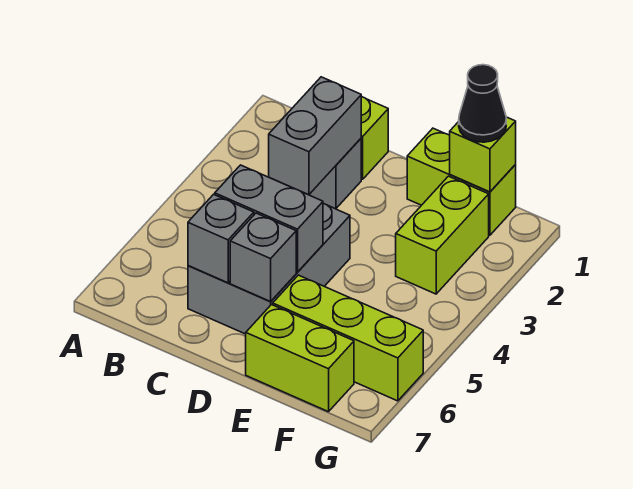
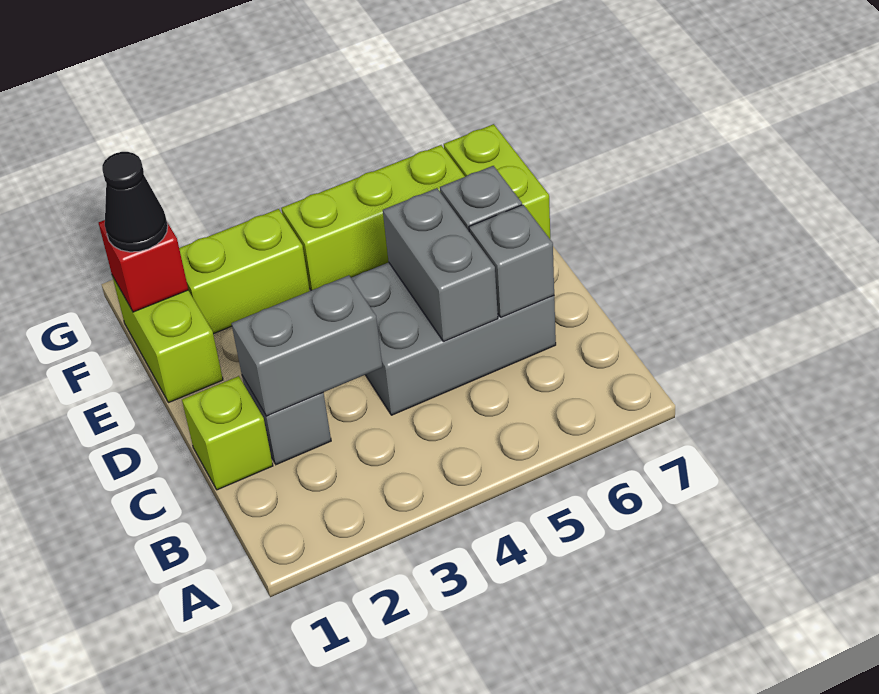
lime 1x3 brick [273,275,423,401] -> lime 1x3 brick turned to [281,145,465,291]
lime 1x1 brick [450,117,516,192] -> red 1x1 brick [99,220,188,312]

